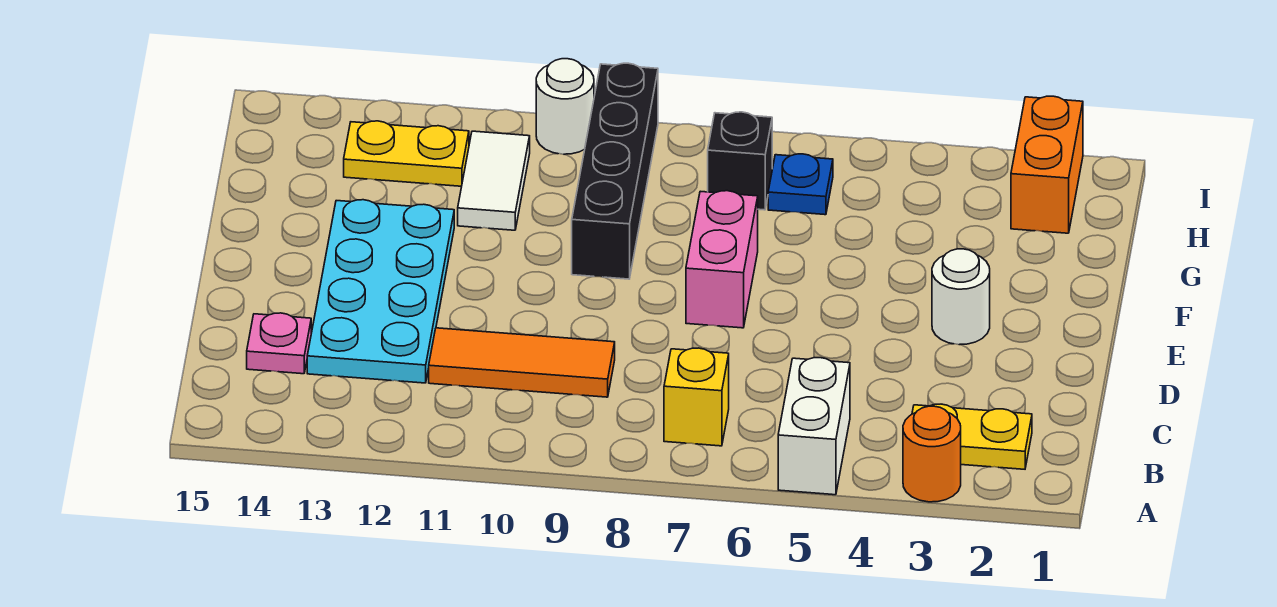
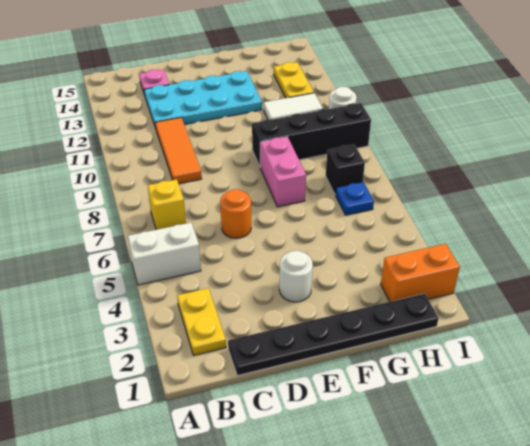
orange 1x1 round brick [903,406,961,502] -> orange 1x1 round brick moved to [220,189,251,238]
none -> black 1x6 plate [228,294,439,376]
pink 1x2 brick [686,191,758,328] -> pink 1x2 brick turned to [260,137,306,207]

